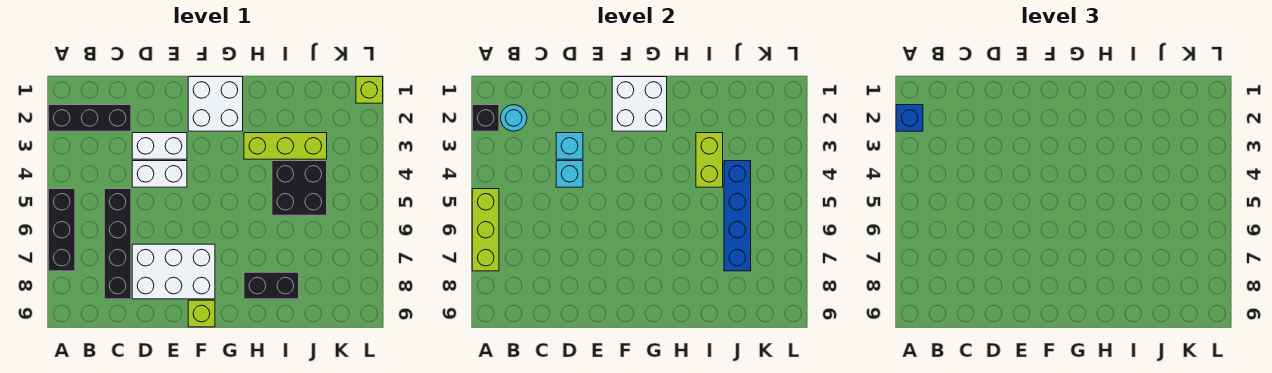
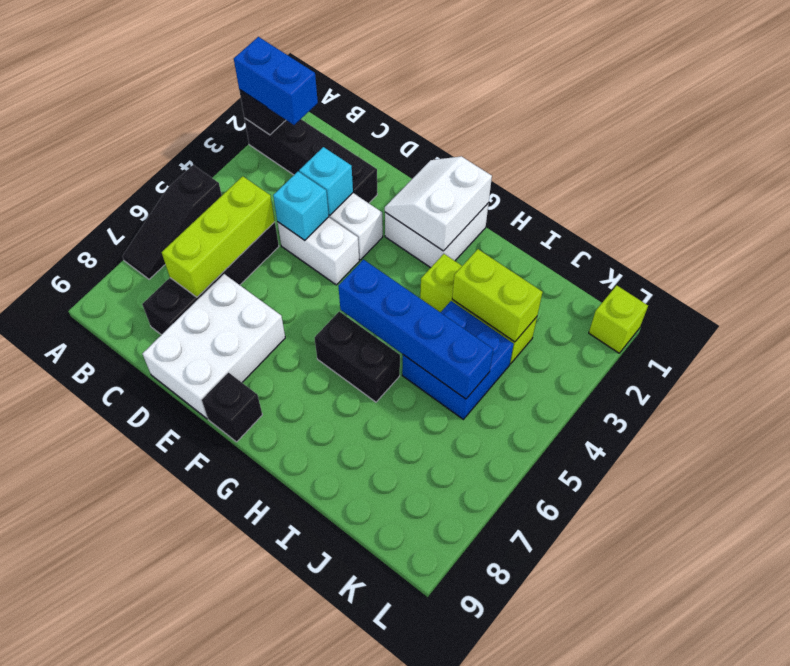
black 1x3 brick [48,105,131,131] -> black 1x4 brick [244,118,377,203]
blue 1x1 brick [896,105,923,131] -> blue 1x2 brick [234,37,318,125]
black 1x3 brick [48,189,75,271] -> black 1x3 slope [122,165,222,279]
lime 1x3 brick [472,189,499,271] -> lime 1x3 brick moved to [162,176,275,297]
cyan 1x1 round brick [500,105,527,131] -> none
white 2x3 brick [132,244,215,299] -> white 2x3 brick turned to [142,274,285,419]
white 2x2 brick [612,77,667,131] -> white 2x2 slope [385,156,492,251]
lime 1x1 brick [188,300,215,327] -> black 1x1 brick [202,373,262,442]
black 1x2 brick [244,272,299,299] -> black 1x2 brick moved to [315,311,400,402]
lime 1x2 brick [696,133,723,187] -> lime 1x2 brick turned to [452,249,543,342]
black 2x2 brick [272,161,327,215] -> blue 2x2 brick [402,301,514,419]
blue 1x4 brick [724,161,751,271] -> blue 1x4 brick turned to [338,260,493,399]

